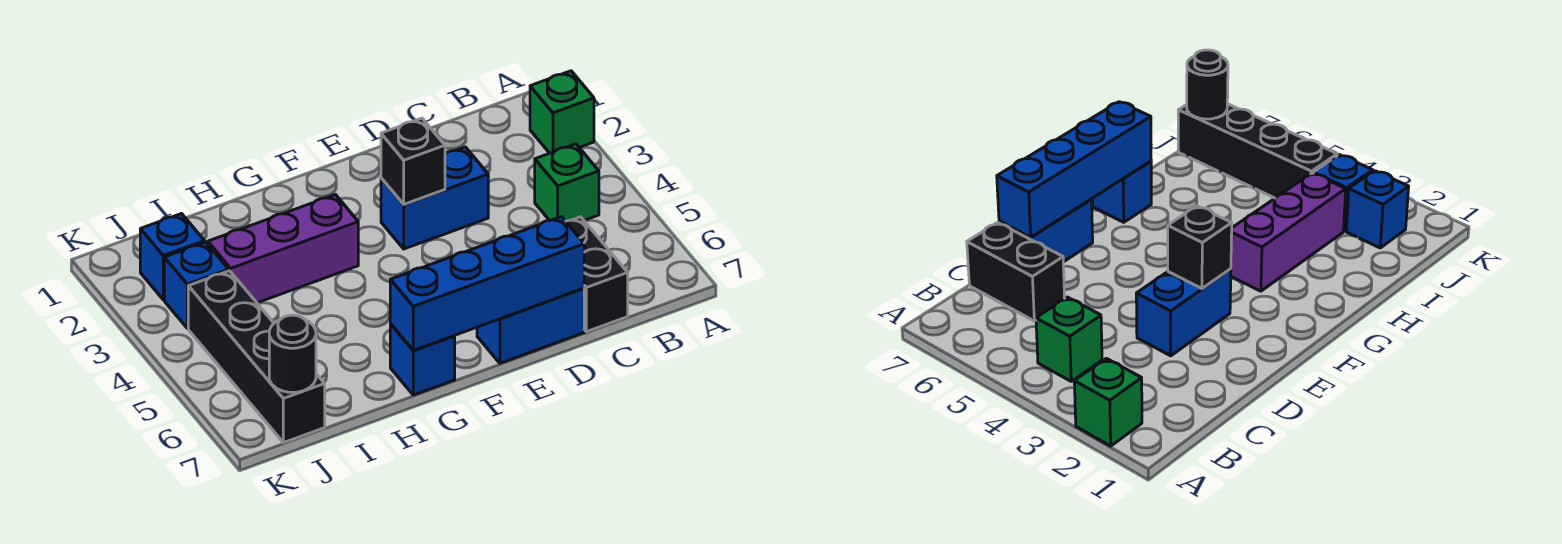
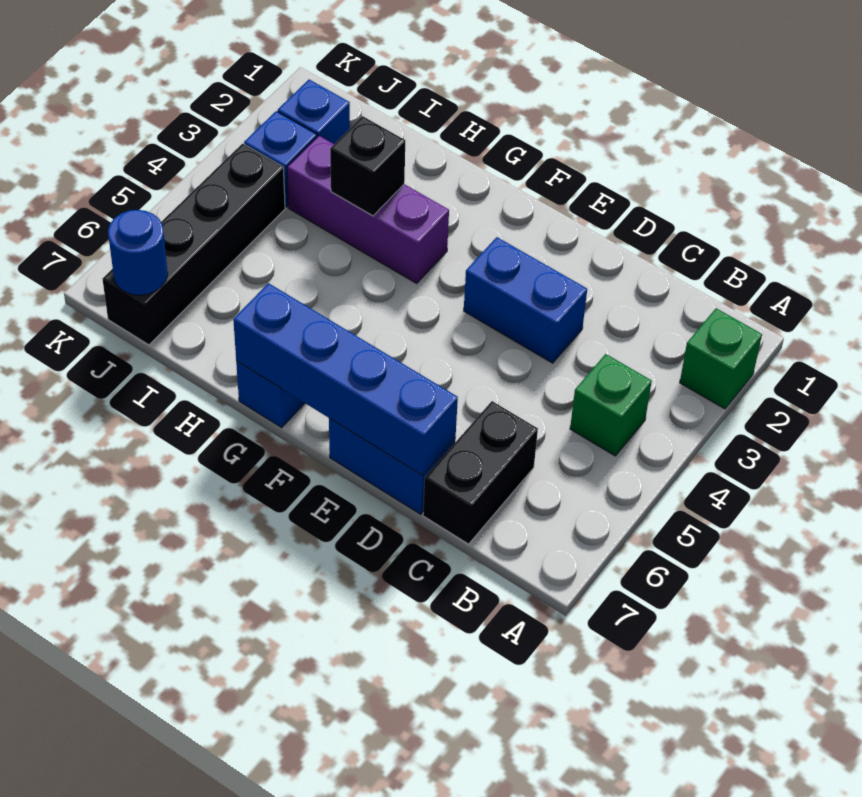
black 1x1 brick [381,118,445,204] -> black 1x1 brick moved to [330,116,405,216]
black 1x1 round brick [269,315,316,392] -> blue 1x1 round brick [108,210,168,295]

